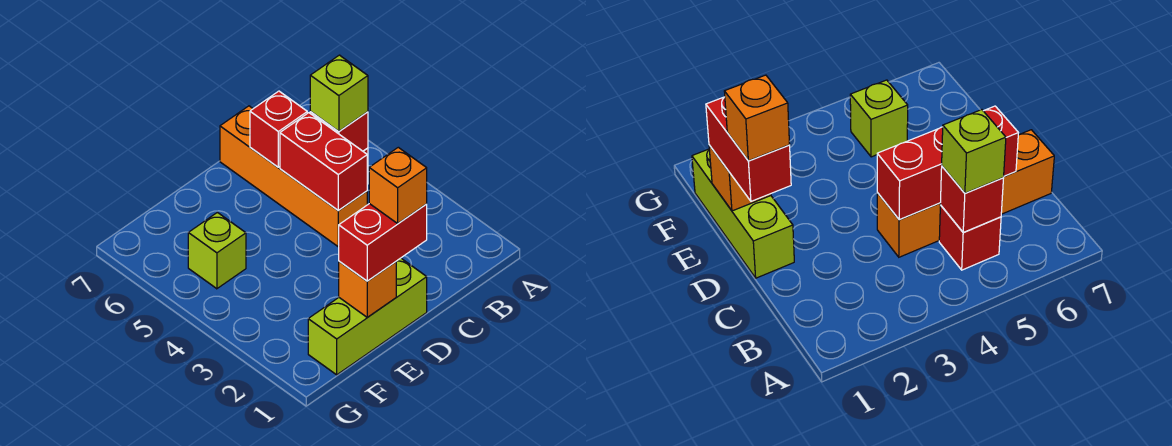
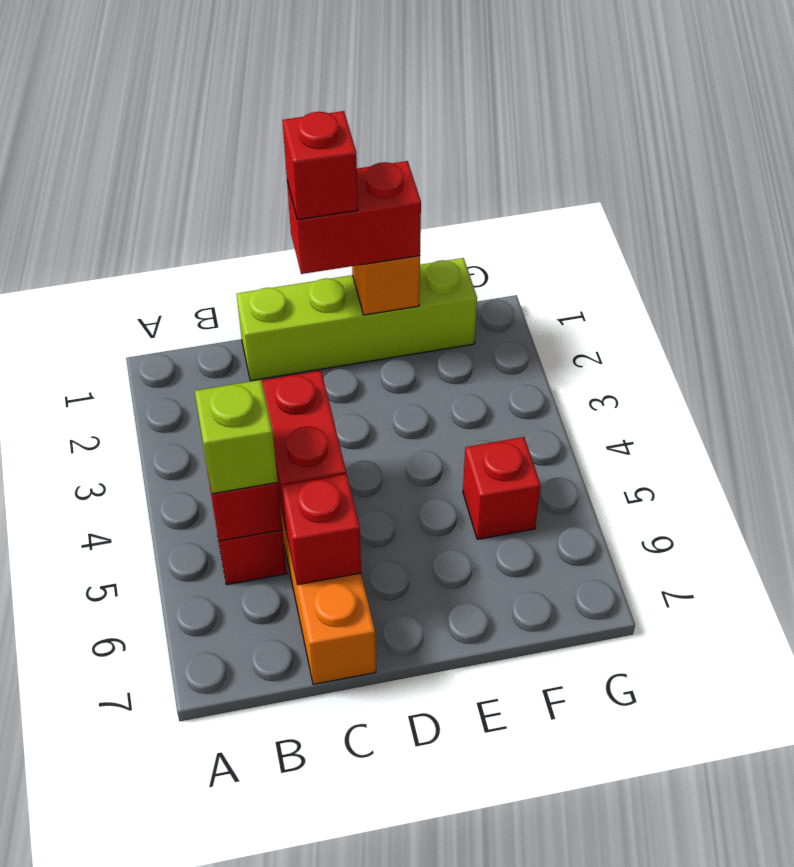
lime 1x3 brick [308,258,427,375] -> lime 1x4 brick [236,258,477,381]
orange 1x1 brick [369,147,427,223] -> red 1x1 brick [283,111,358,220]
lime 1x1 brick [188,212,246,289] -> red 1x1 brick [463,437,541,539]

